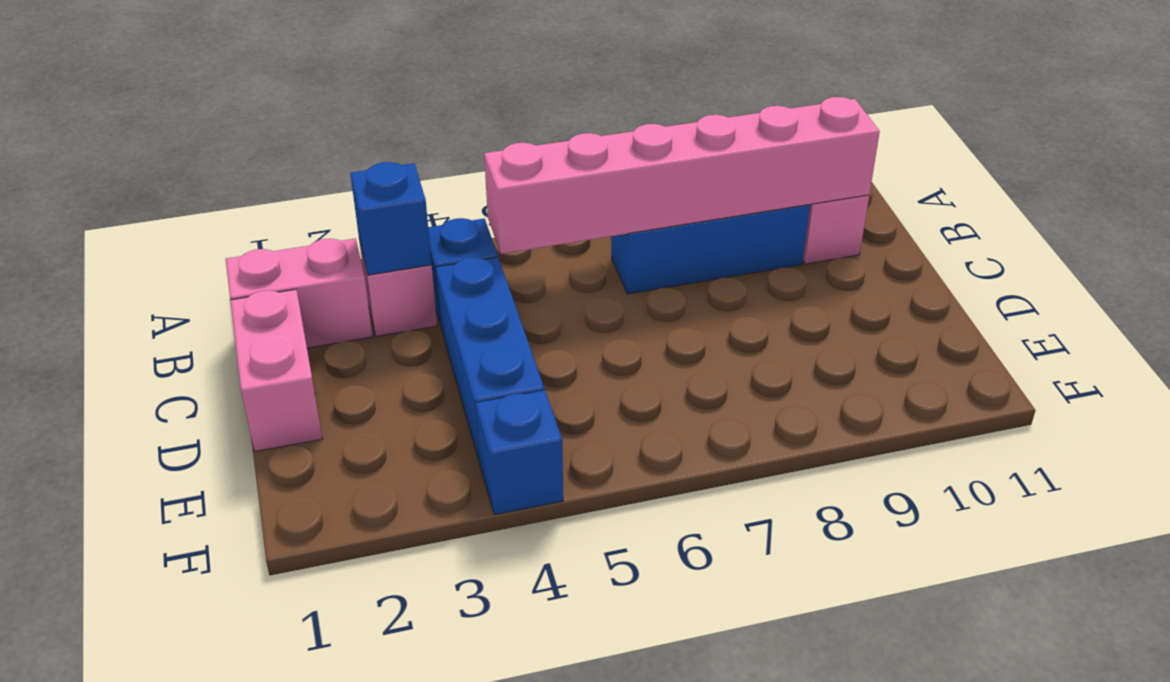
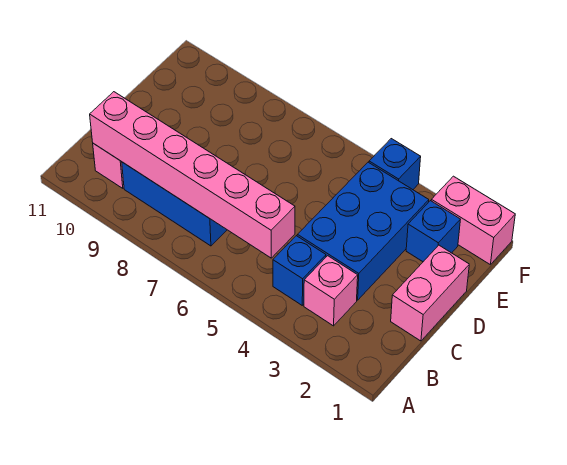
pink 1x2 brick [226,238,373,348] -> pink 1x2 brick moved to [431,176,515,264]
blue 1x1 brick [350,162,432,275] -> blue 1x1 brick moved to [406,201,460,262]
blue 1x3 brick [436,257,544,462] -> blue 2x3 brick [297,162,429,300]

